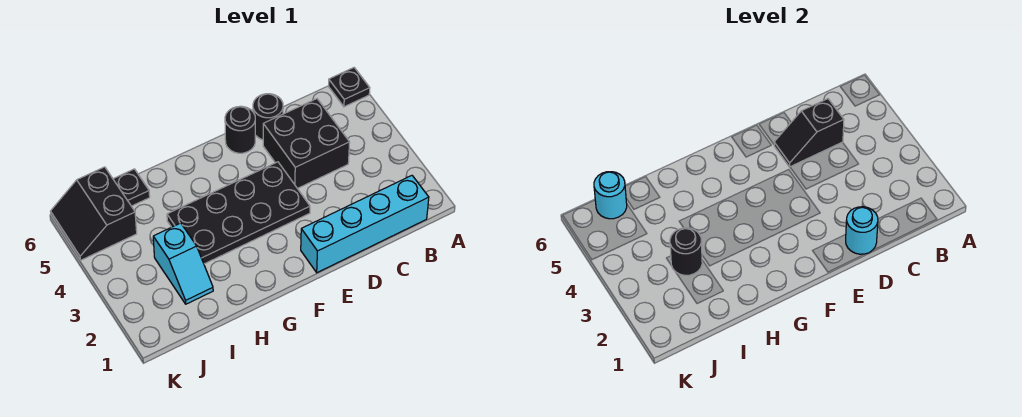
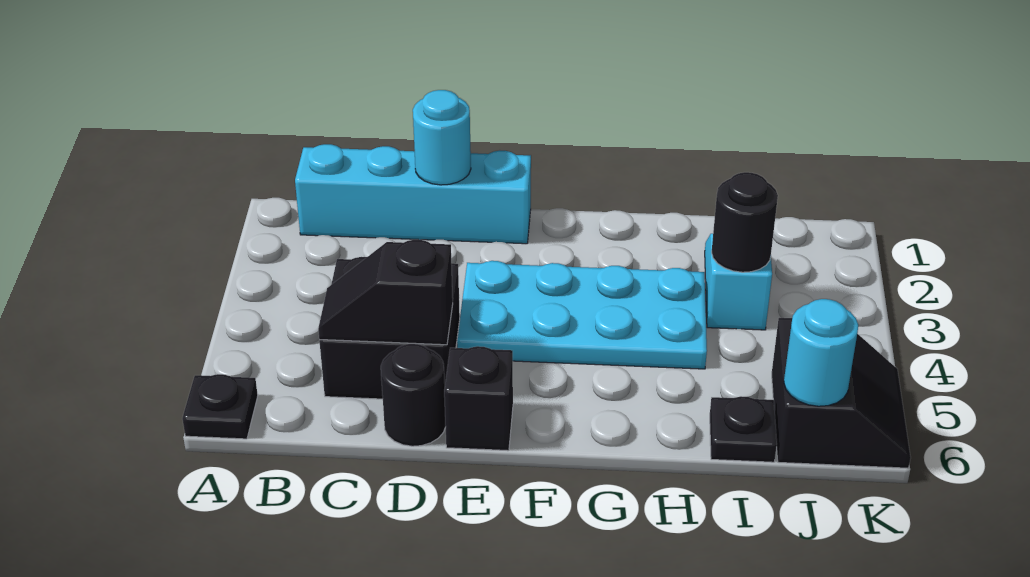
black 1x2 slope [774,99,844,167] -> black 1x2 slope turned to [318,240,453,345]
black 2x4 plate [167,162,310,264] -> cyan 2x4 plate [457,261,707,369]
black 1x1 round brick [225,106,255,153] -> black 1x1 brick [444,346,513,451]

